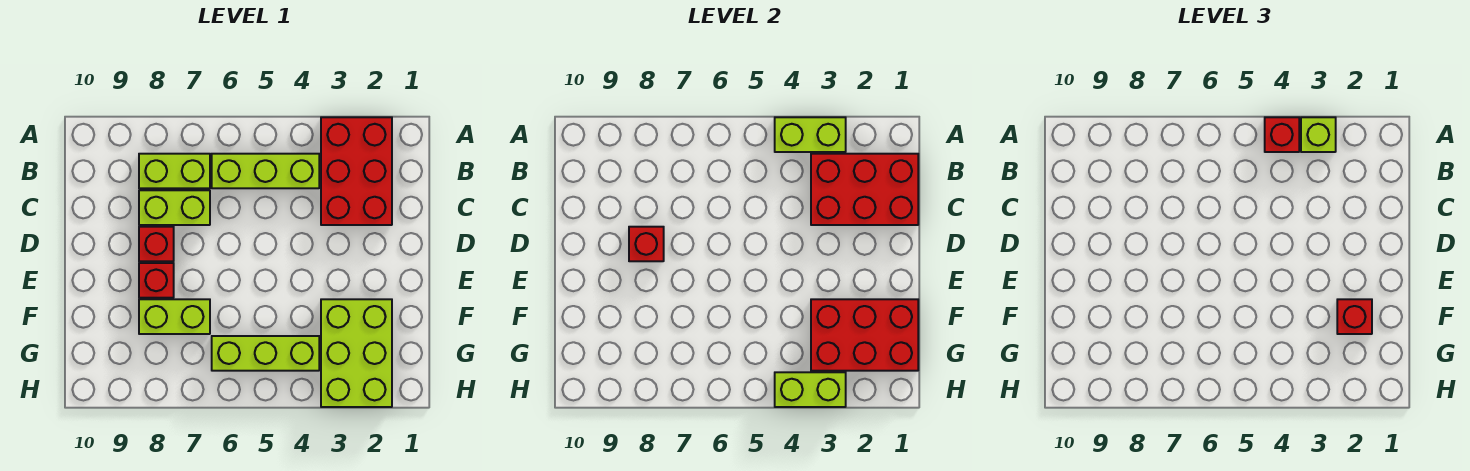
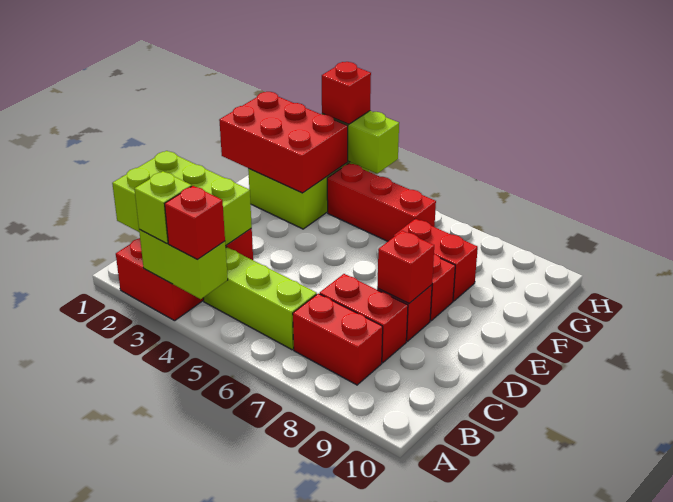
red 2x3 brick [811,154,918,225] -> lime 2x3 brick [112,151,252,246]
lime 1x2 brick [139,154,210,188] -> red 1x2 brick [293,294,383,385]
lime 1x2 brick [139,190,210,225] -> red 1x2 brick [320,274,408,363]
red 1x1 brick [1337,299,1372,334] -> red 1x1 brick moved to [322,62,371,124]
lime 1x2 brick [139,299,210,334] -> red 1x2 brick [394,219,478,301]
lime 1x3 brick [212,336,319,371] -> red 1x3 brick [327,163,436,241]

